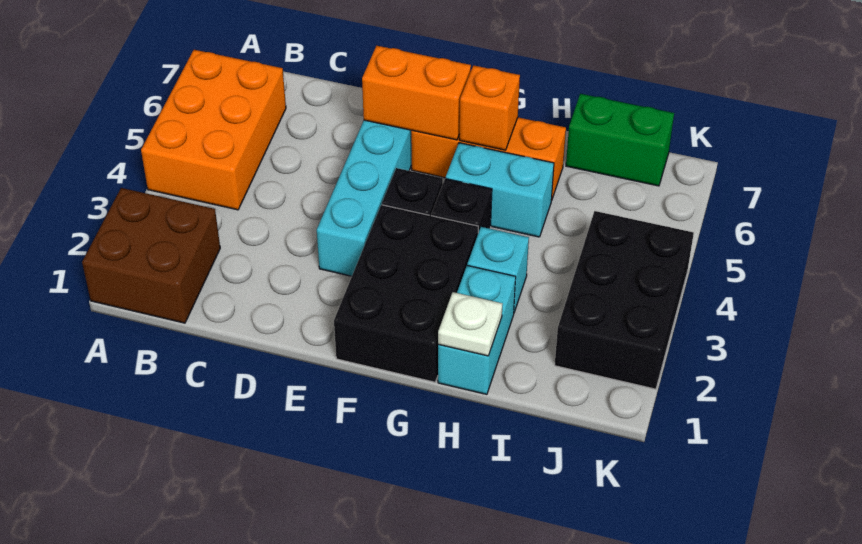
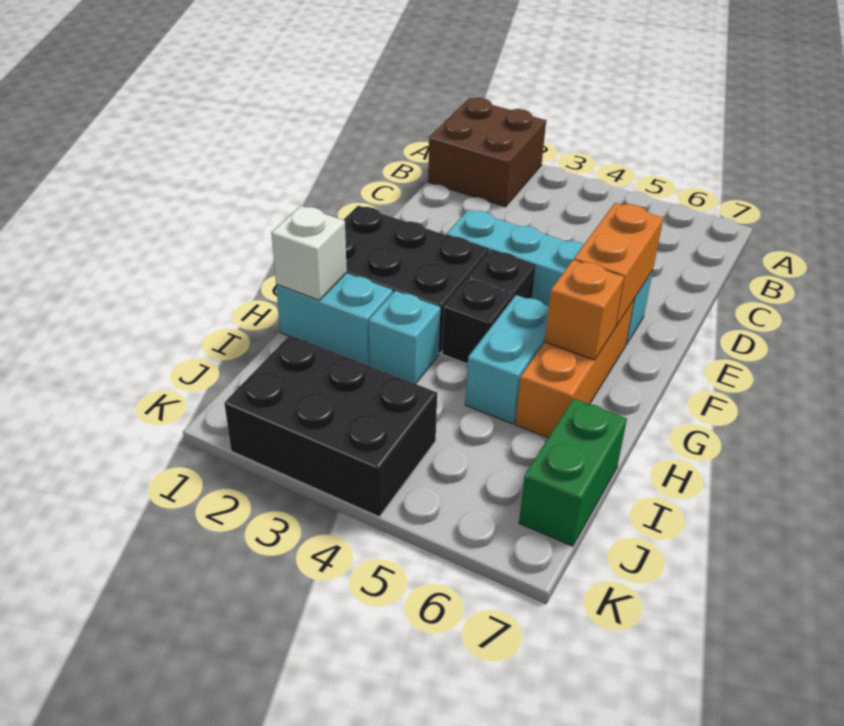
orange 2x3 brick [141,50,286,210] -> none
white 1x1 plate [438,292,503,356] -> white 1x1 brick [271,206,347,300]

